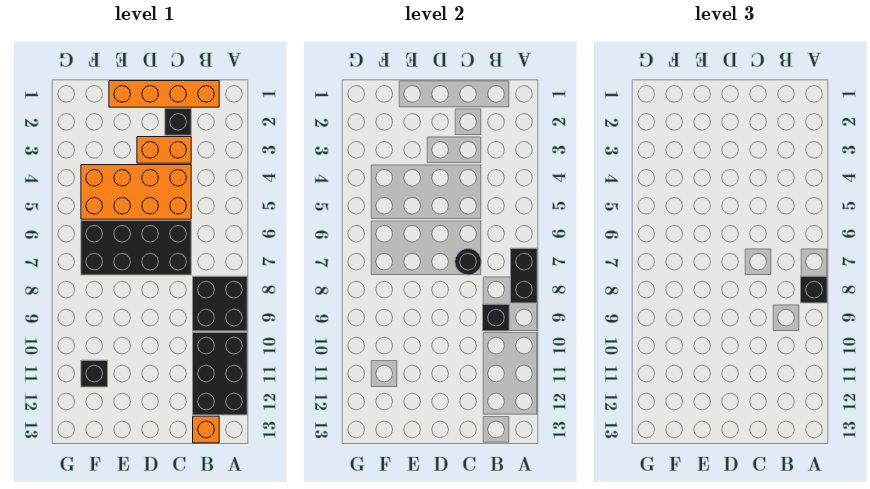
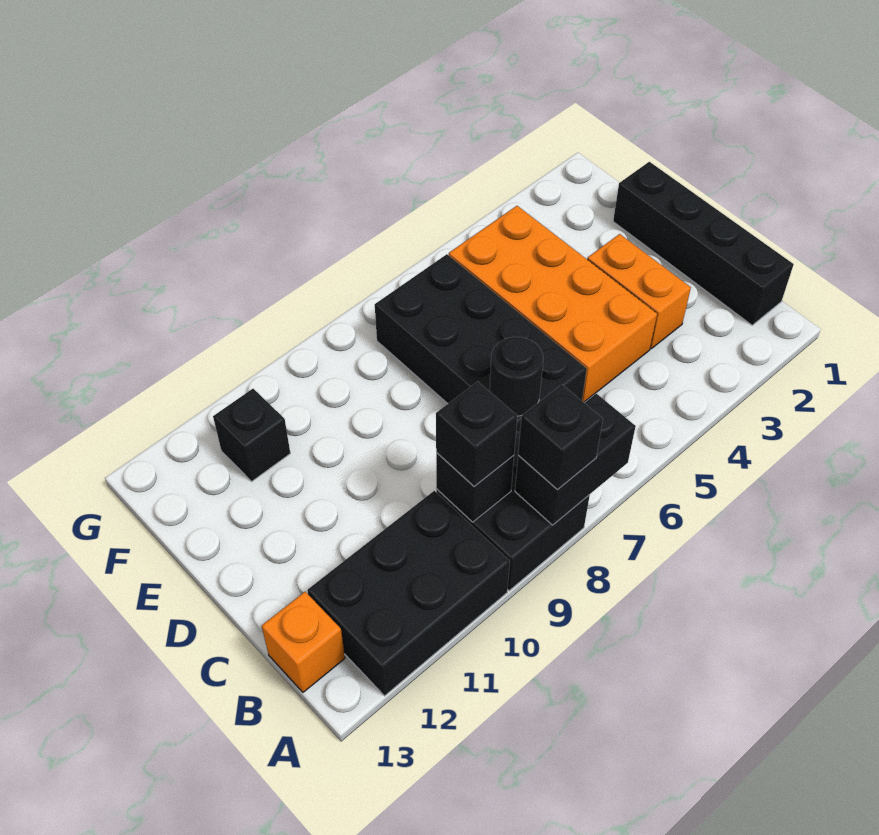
orange 1x4 brick [109,81,219,107] -> black 1x4 brick [613,162,794,325]
black 1x1 brick [165,109,191,135] -> black 1x1 brick moved to [436,382,517,486]

